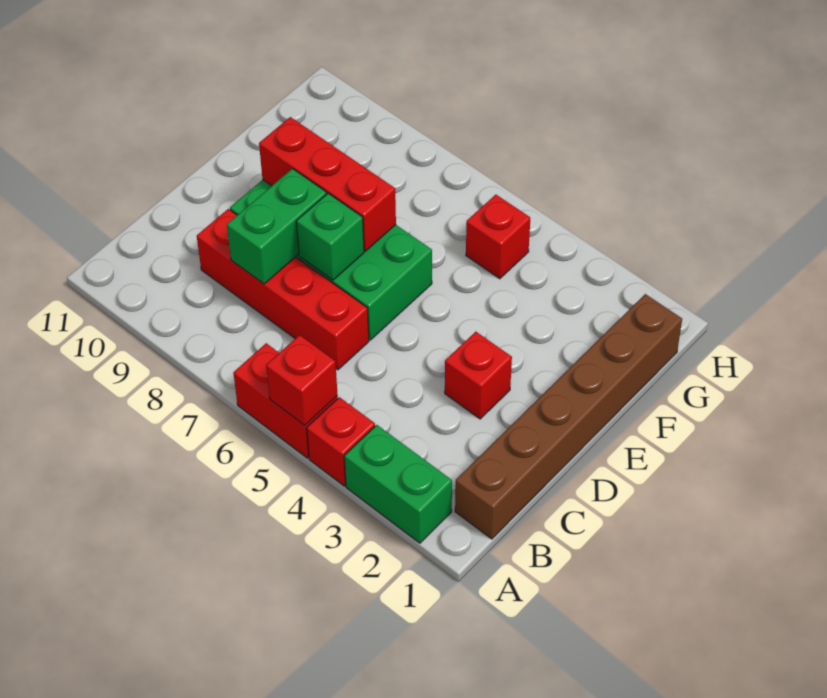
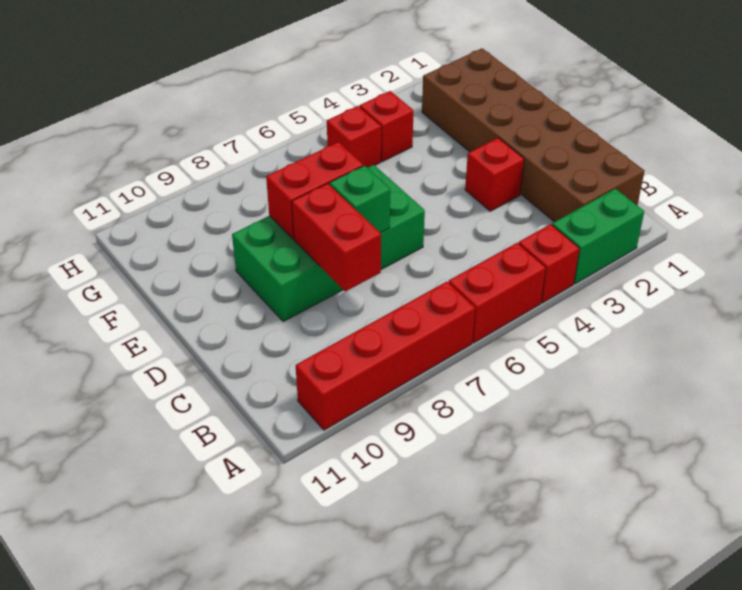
red 1x1 brick [266,335,337,425] -> red 1x1 brick moved to [360,91,414,162]
brown 1x6 brick [455,294,682,539] -> brown 2x6 brick [422,48,645,222]
red 1x4 brick [197,209,369,370] -> red 1x4 brick moved to [296,282,475,430]
green 1x2 brick [227,169,327,284] -> red 1x2 brick [292,184,381,291]
red 1x3 brick [259,117,396,251] -> red 1x2 brick [266,142,363,239]

